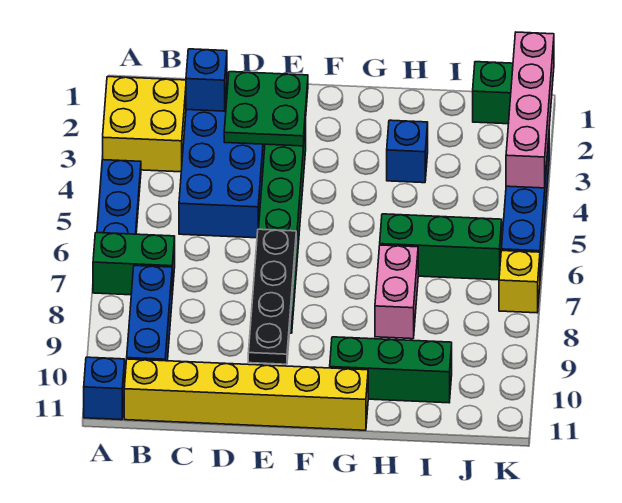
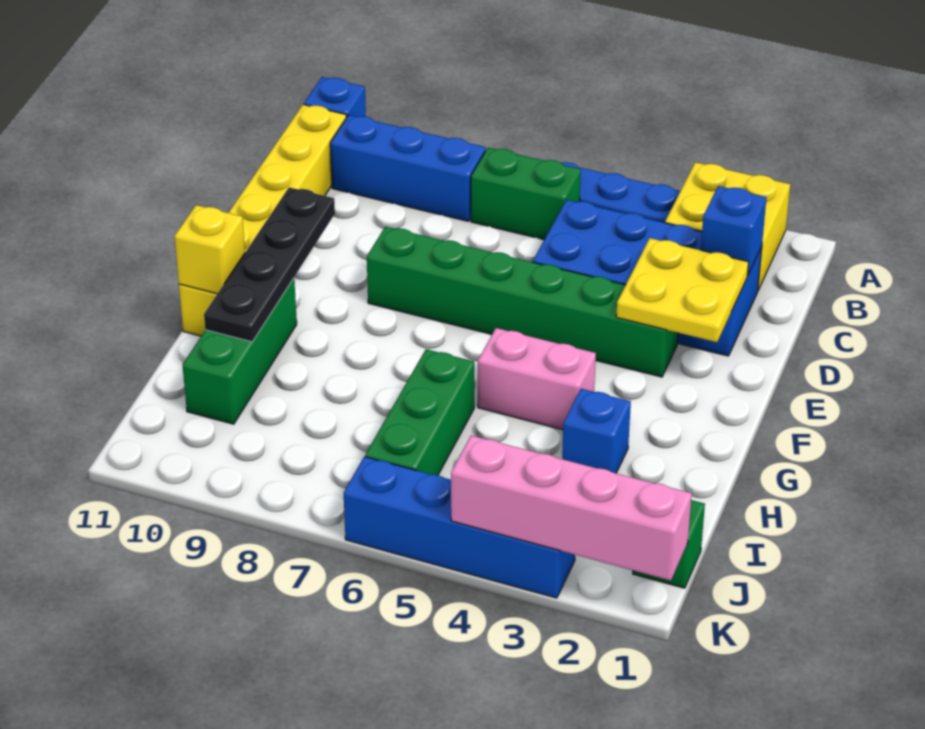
green 1x2 brick [93,233,175,295] -> green 1x2 brick turned to [471,148,581,240]
green 2x2 plate [224,72,308,146] -> yellow 2x2 plate [616,238,749,342]
black 1x4 plate [248,229,296,364] -> black 1x4 plate turned to [204,187,335,342]
pink 1x2 brick [375,245,418,339] -> pink 1x2 brick moved to [478,328,596,430]
yellow 1x1 brick [499,251,540,313] -> yellow 1x1 brick moved to [175,205,245,294]

